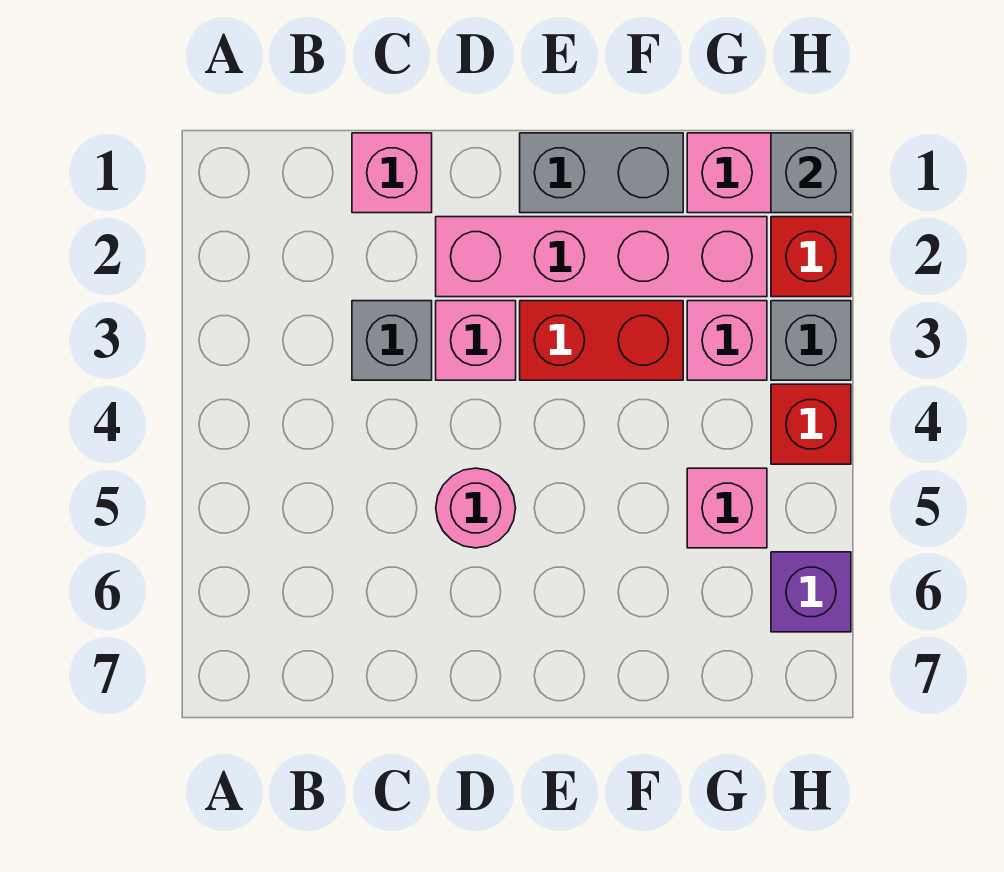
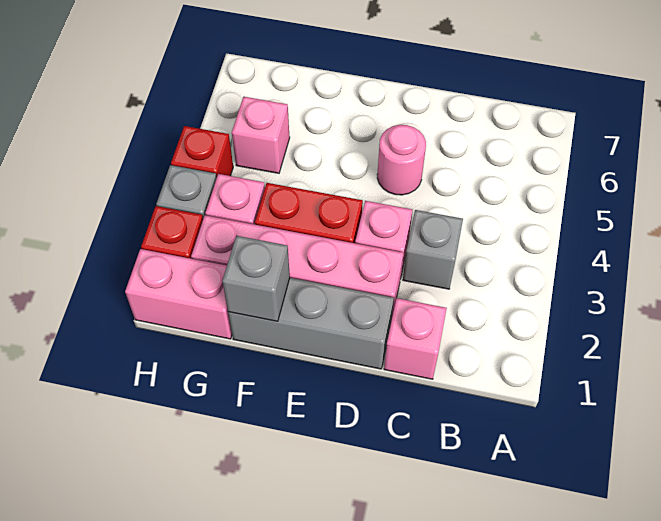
grey 1x2 brick [520,133,683,213] -> grey 1x3 brick [228,278,394,369]
grey 1x1 brick [771,133,851,213] -> grey 1x1 brick moved to [222,236,290,321]
purple 1x1 brick [771,552,851,632] -> none

